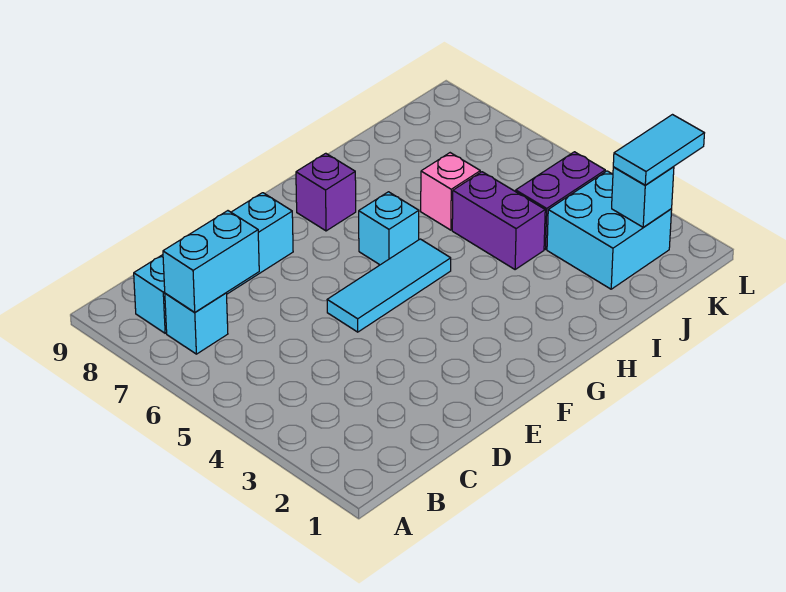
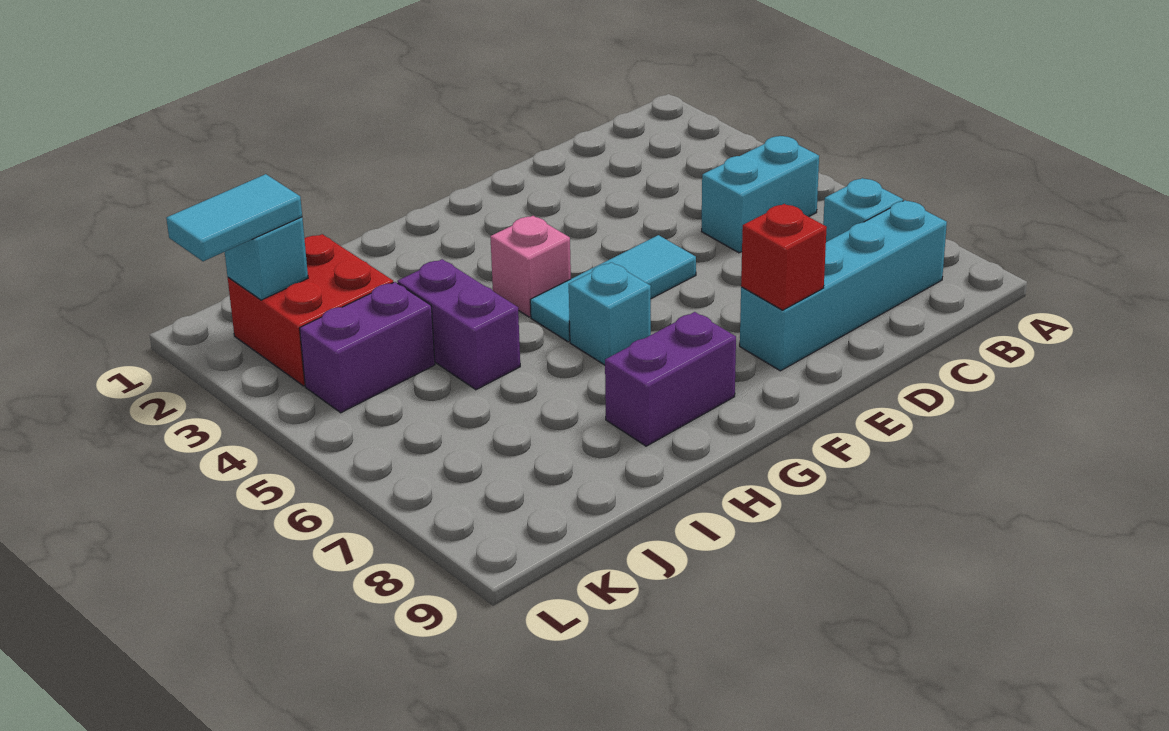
cyan 1x2 brick [163,211,259,312] -> cyan 1x2 brick moved to [702,136,819,253]
none -> red 1x1 brick [741,204,827,310]
purple 1x1 brick [296,153,356,231] -> purple 1x2 brick [605,312,736,446]
pink 1x1 brick [421,153,480,230] -> pink 1x1 brick moved to [490,216,571,317]
cyan 2x2 brick [547,171,672,289] -> red 2x2 brick [228,234,393,386]

